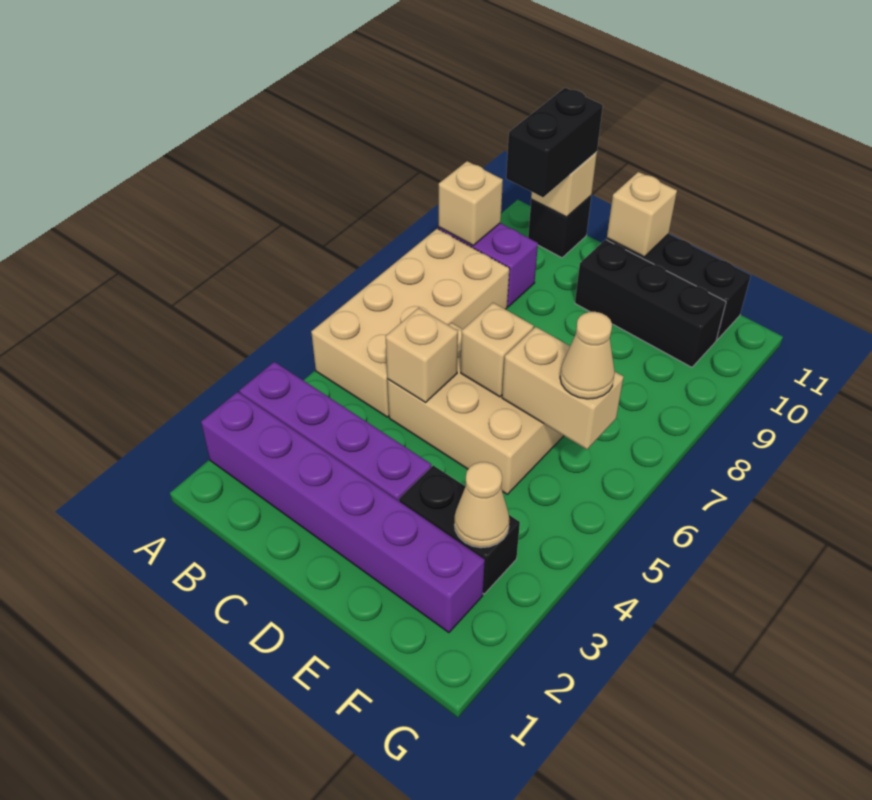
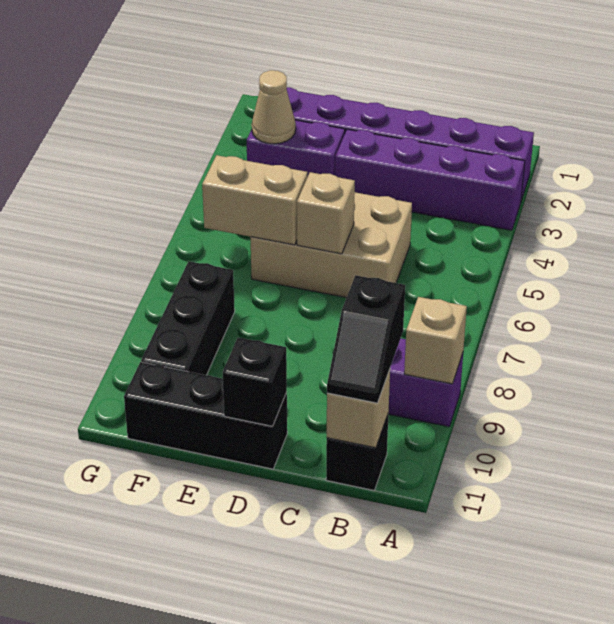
tan 2x4 brick [311,229,510,417] -> none
black 1x2 brick [506,88,603,197] -> black 1x2 slope [327,275,405,403]
tan 1x1 brick [385,308,458,403] -> none
black 1x3 brick [575,240,726,367] -> black 1x3 brick turned to [141,261,235,375]
tan 1x1 brick [607,172,677,257] -> black 1x1 brick [222,338,287,426]
black 1x2 brick [399,465,520,594] -> purple 1x2 brick [247,120,345,177]
tan 1x1 cone [560,312,615,399] -> none

